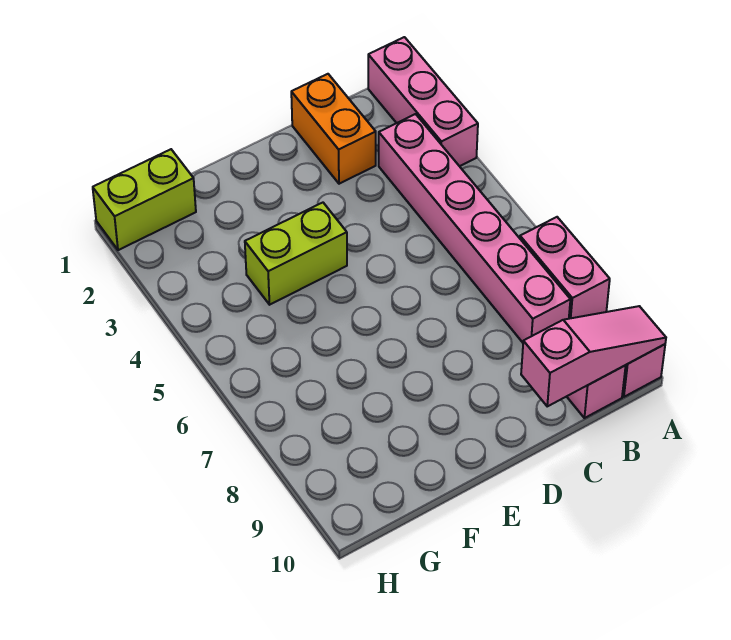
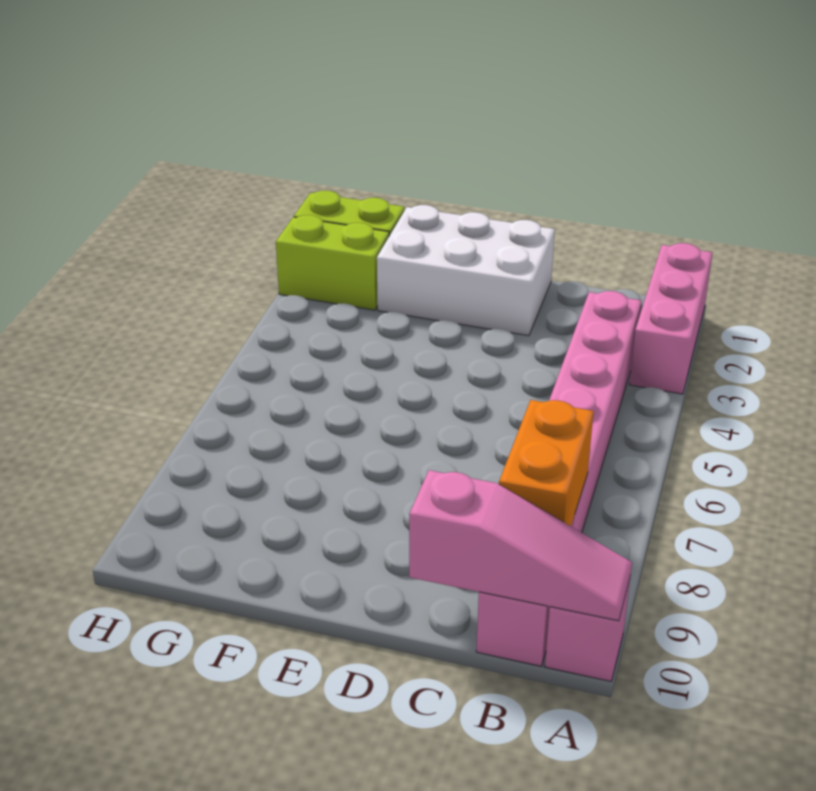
pink 1x2 brick [520,217,610,319] -> none
orange 1x2 brick [291,74,376,184] -> orange 1x2 brick moved to [499,400,594,526]
none -> white 2x3 brick [377,205,555,336]
lime 1x2 brick [245,203,347,305] -> lime 1x2 brick moved to [276,215,389,310]

